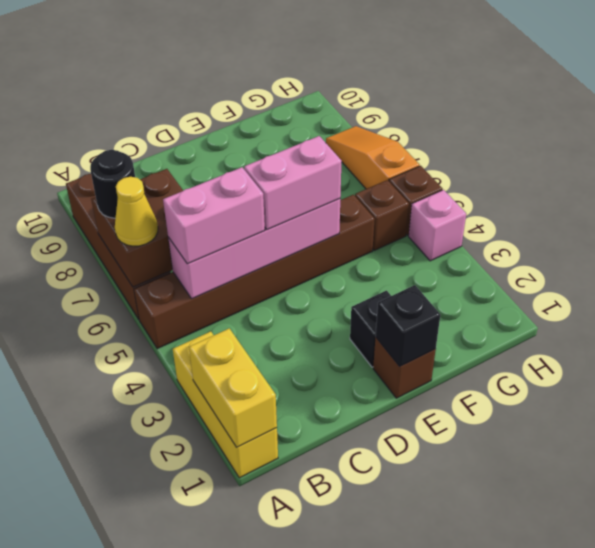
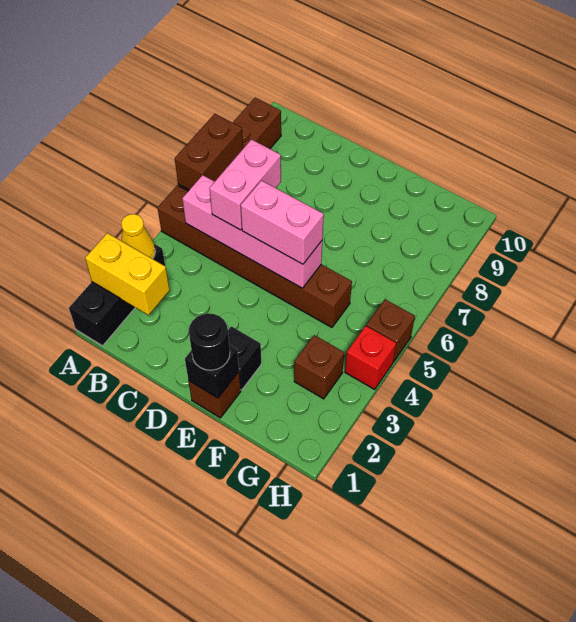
yellow 1x3 brick [173,332,278,478] -> black 1x3 brick [69,244,165,346]
yellow 1x2 brick [189,328,277,447] -> yellow 1x2 brick turned to [85,233,170,315]
brown 2x2 brick [91,169,183,287] -> brown 1x2 brick [175,114,243,190]
yellow 1x1 cone [115,177,158,246] -> yellow 1x1 cone moved to [121,214,155,259]
black 1x1 round brick [90,150,135,218] -> black 1x1 round brick moved to [189,313,230,370]
pink 1x2 brick [163,167,265,264] -> pink 1x2 brick turned to [209,140,281,230]
brown 1x1 brick [355,180,409,250] -> brown 1x1 brick moved to [294,335,344,399]
pink 1x1 brick [409,190,466,261] -> red 1x1 brick [345,326,396,389]
orange 1x3 slope [326,126,420,189] -> none

